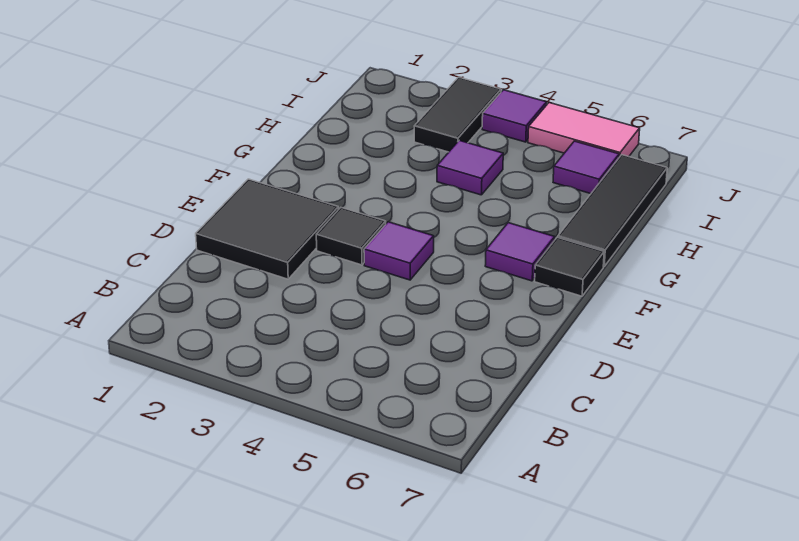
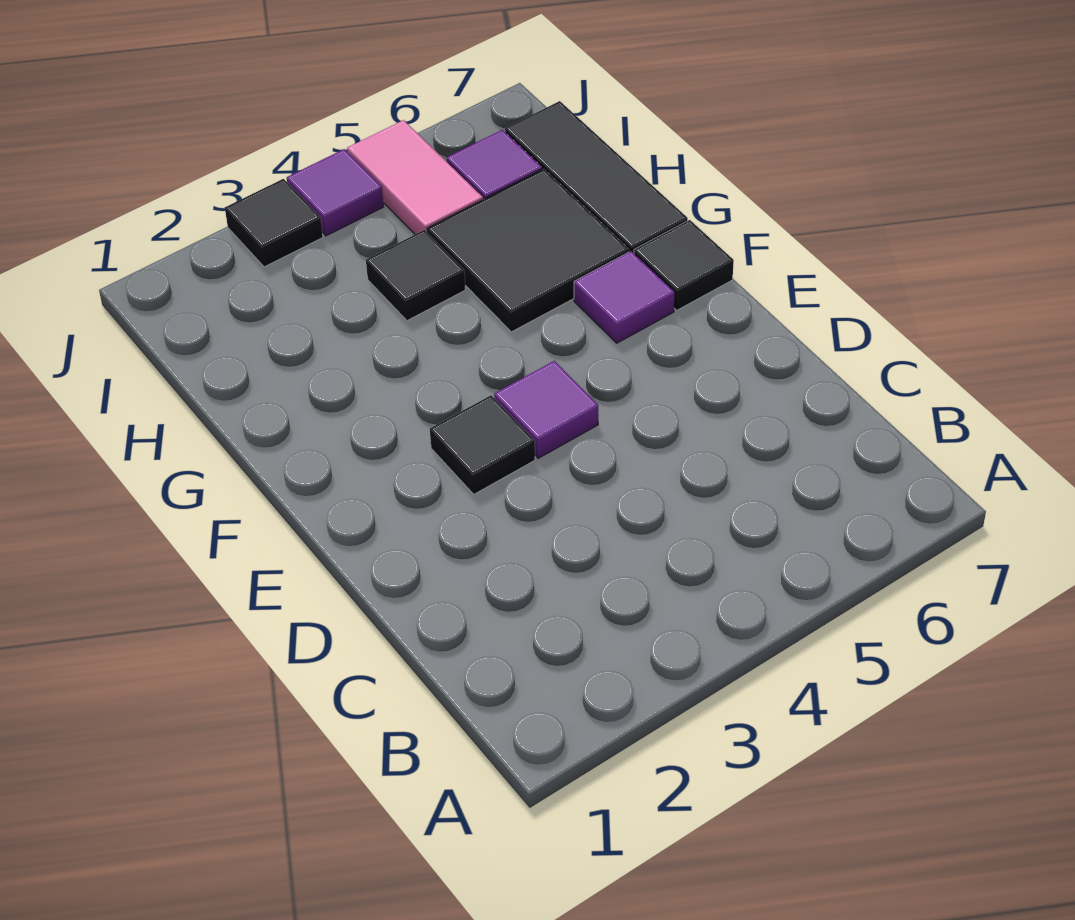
black 2x2 tile [196,179,338,279] -> black 2x2 tile moved to [427,169,629,332]
purple 1x1 tile [437,140,503,195] -> black 1x1 tile [366,230,465,321]
black 1x2 tile [414,77,501,152] -> black 1x1 tile [225,179,323,267]
pink 1x2 tile [528,103,640,157] -> pink 1x2 tile turned to [347,120,483,234]

